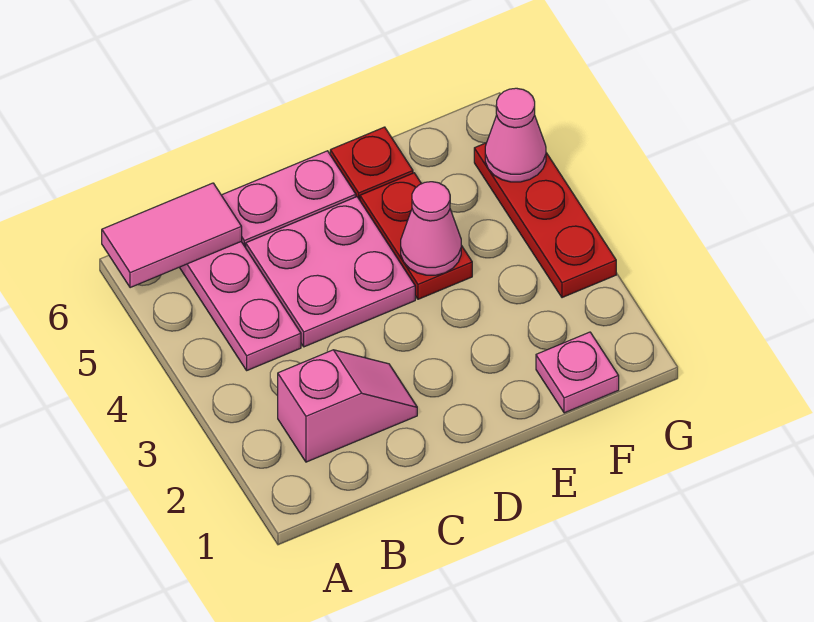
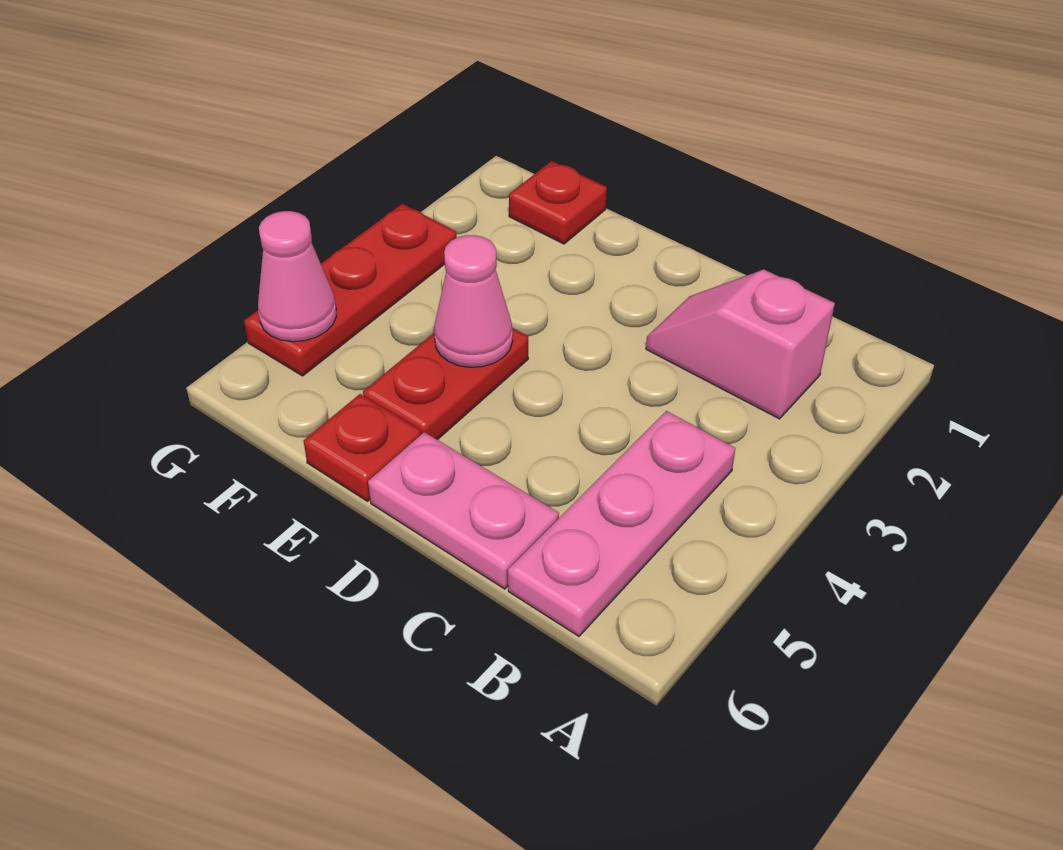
pink 1x2 tile [102,183,242,288] -> none
pink 2x2 plate [246,197,415,347] -> none
pink 1x1 plate [536,332,619,413] -> red 1x1 plate [509,161,607,244]

